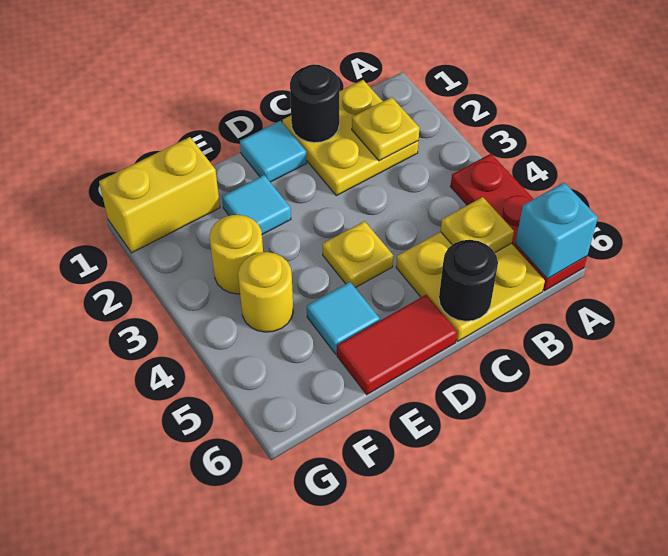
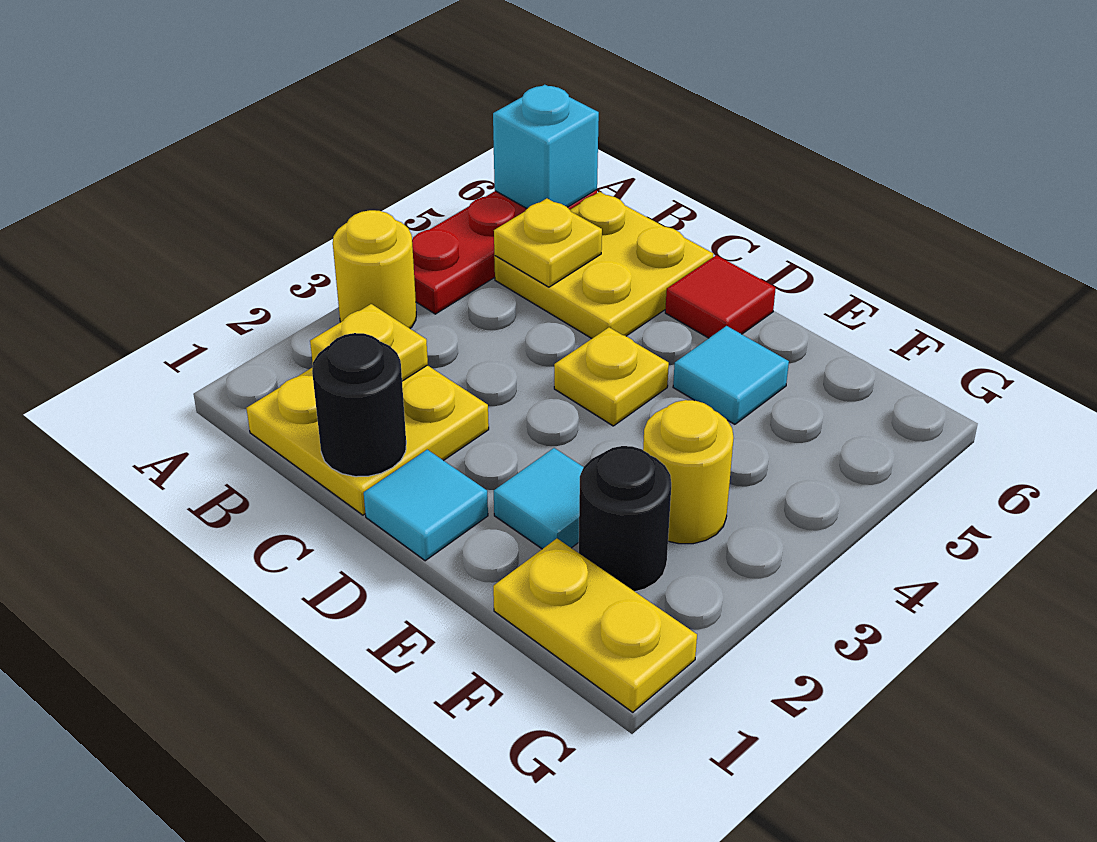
black 1x1 round brick [439,240,498,321] -> black 1x1 round brick moved to [579,446,671,592]
red 1x2 tile [337,295,457,395] -> red 1x1 tile [665,255,776,338]
yellow 1x2 brick [99,137,220,253] -> yellow 1x2 plate [493,539,697,712]
yellow 1x1 round brick [238,252,293,332] -> yellow 1x1 round brick moved to [333,210,416,328]

